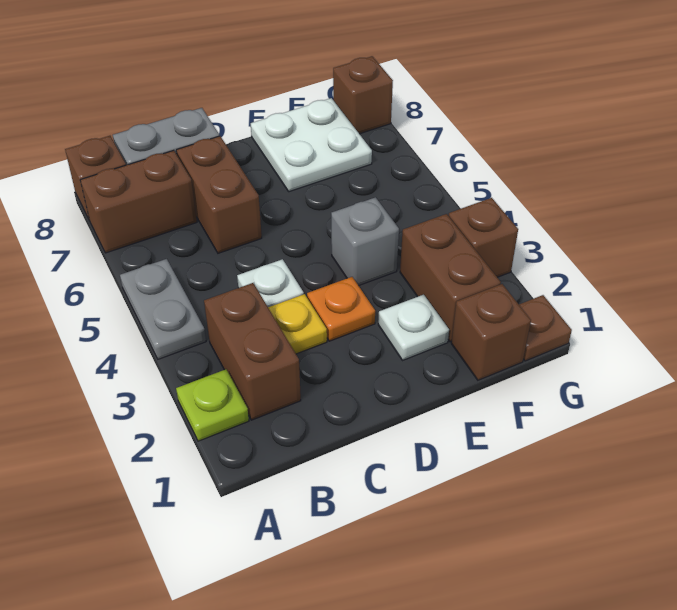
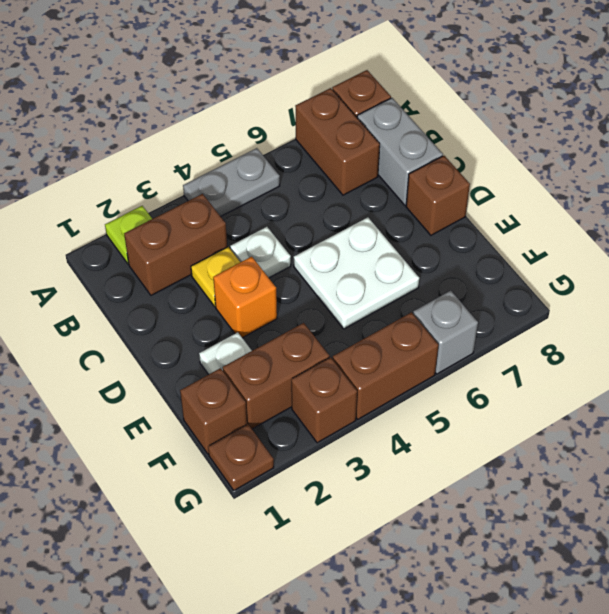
brown 1x2 brick [176,136,262,253] -> brown 1x2 brick moved to [333,312,439,419]
orange 1x1 plate [307,277,375,341] -> orange 1x1 brick [213,257,277,338]
grey 1x1 brick [331,197,399,286] -> grey 1x1 brick moved to [413,291,478,374]
white 2x2 plate [251,98,372,192] -> white 2x2 plate moved to [294,217,419,329]
brown 1x1 brick [333,56,393,134] -> brown 1x1 brick moved to [406,156,470,235]

